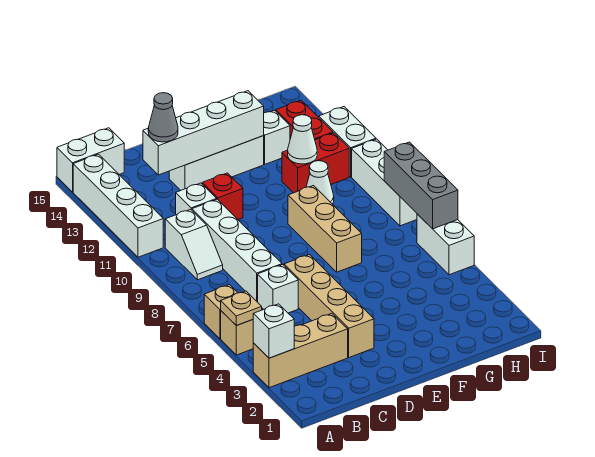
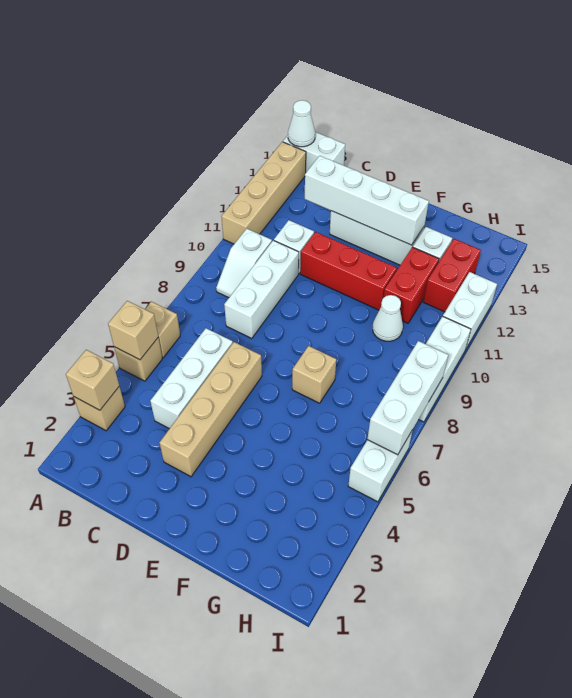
tan 1x3 brick [253,314,348,388] -> tan 1x1 brick [74,387,125,431]
white 1x1 brick [253,304,294,358] -> tan 1x1 brick [66,350,119,410]
tan 1x1 plate [221,291,262,326] -> tan 1x1 brick [108,301,158,360]
white 1x4 brick [73,154,163,257] -> tan 1x4 brick [221,142,306,244]
white 1x1 brick [258,265,298,313] -> white 1x3 brick [150,328,233,429]
white 1x4 brick [192,199,282,302] -> white 1x3 brick [224,240,299,339]
grey 1x1 cone [148,93,178,142] -> none
red 1x1 brick [202,173,243,219] -> red 1x3 brick [300,232,397,310]
tan 1x3 brick [288,186,362,272] -> tan 1x1 brick [292,346,336,403]
red 1x2 brick [282,133,349,193] -> red 1x2 brick turned to [383,247,439,323]
white 1x1 cone [288,115,317,164] -> white 1x1 cone moved to [288,100,315,147]
grey 1x3 brick [384,142,458,229] -> white 1x3 brick [367,341,448,455]

